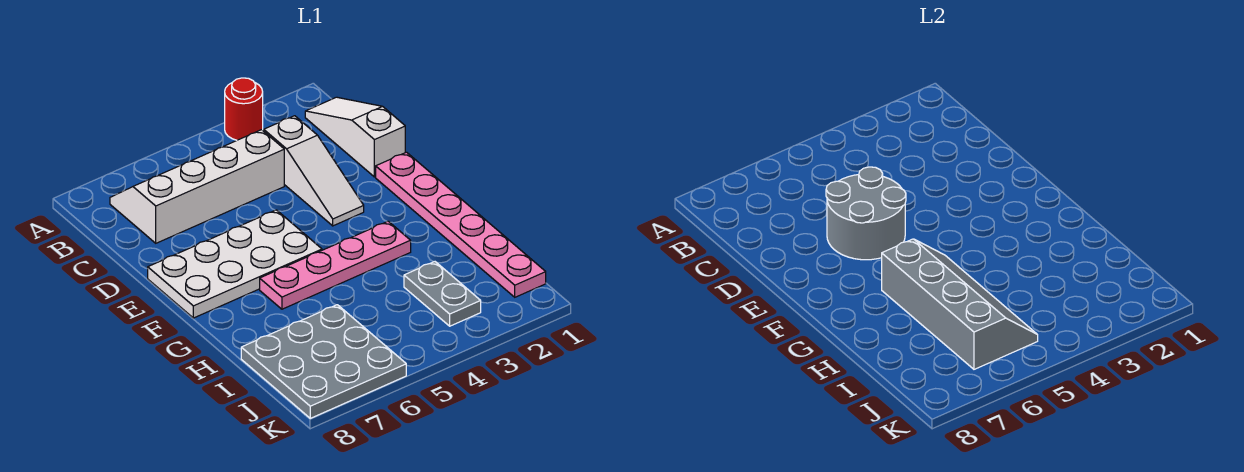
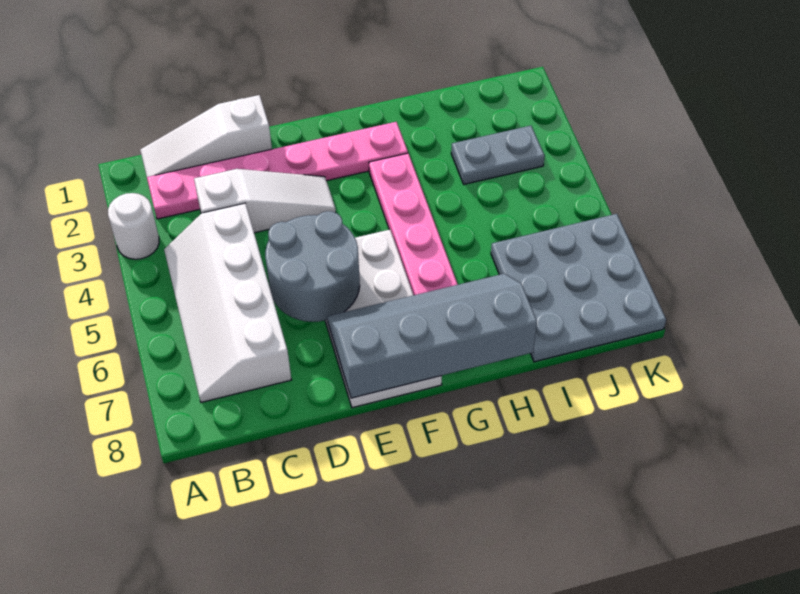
red 1x1 round brick [225,78,263,140] -> white 1x1 round brick [108,193,159,259]
pink 1x6 plate [376,152,546,297] -> pink 1x6 plate moved to [147,122,408,219]
grey 2x4 slope [882,239,1038,369] -> grey 2x4 slope moved to [327,274,537,398]

